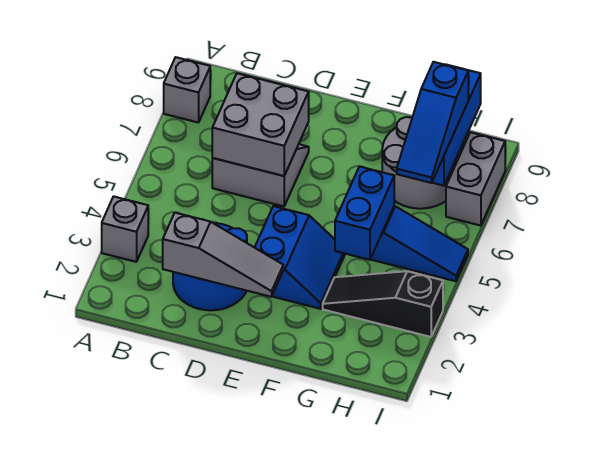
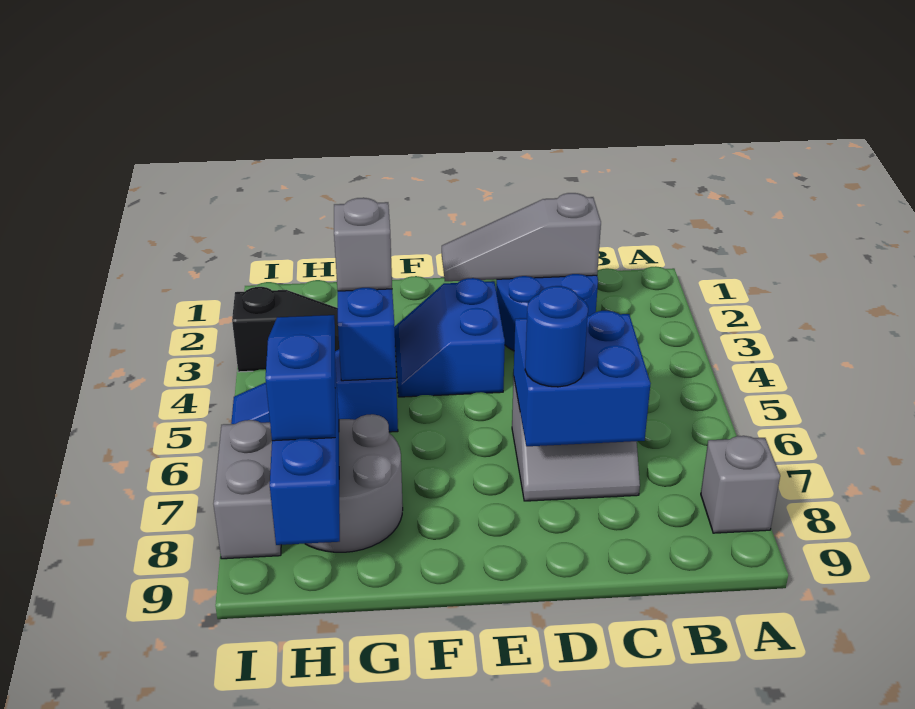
grey 1x1 brick [102,196,148,262] -> grey 1x1 brick moved to [334,198,392,291]
grey 2x2 brick [212,73,309,176] -> blue 2x2 brick [514,311,651,446]
none -> blue 1x1 round brick [525,286,588,387]

